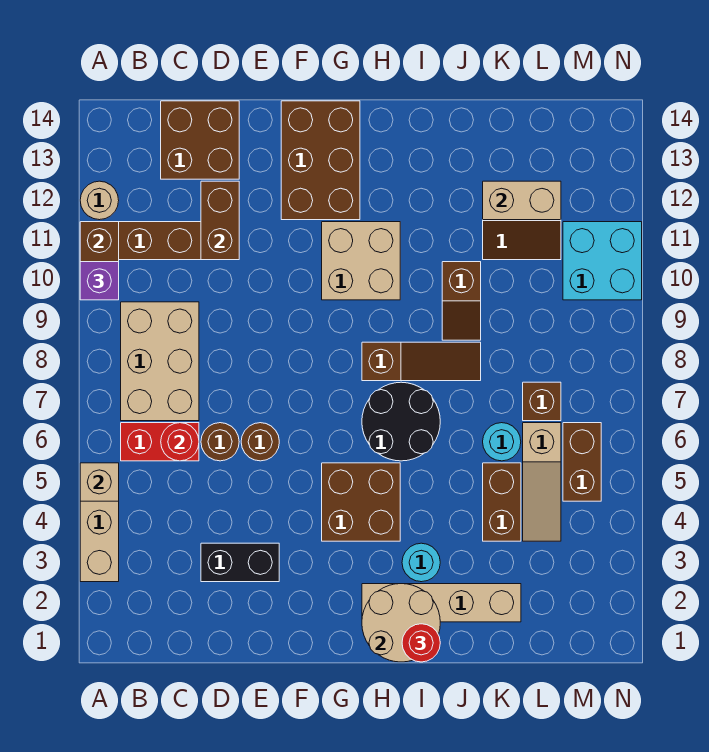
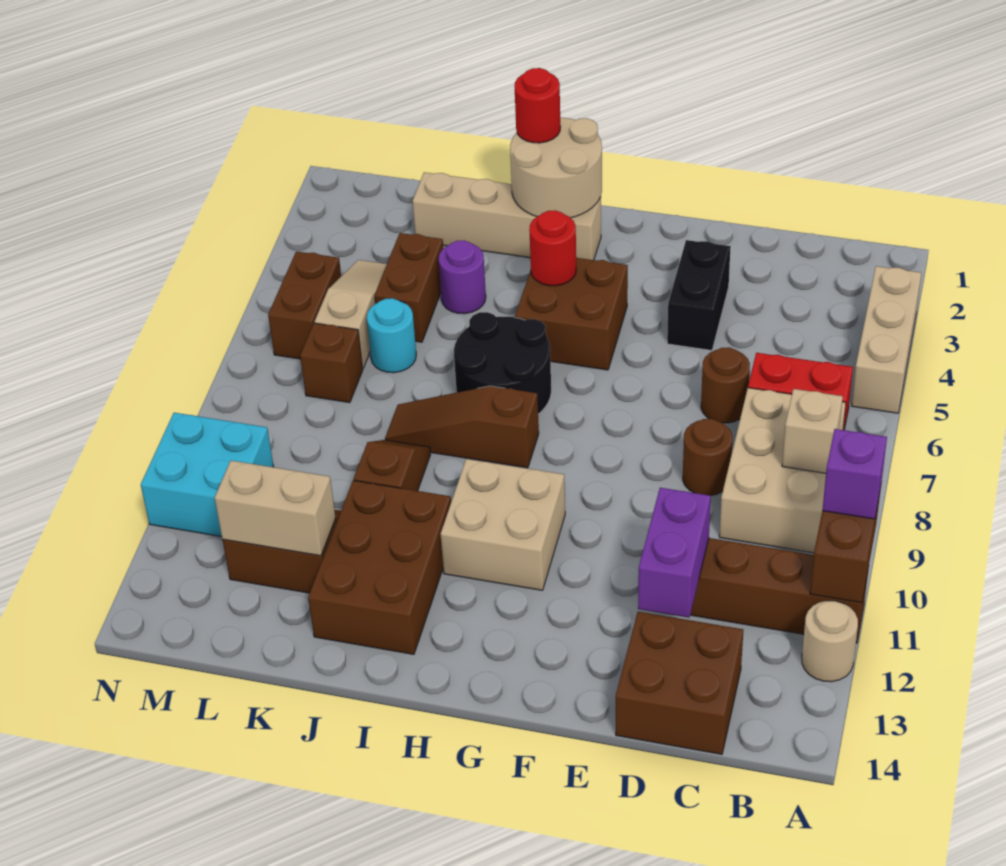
tan 1x1 brick [80,463,119,501] -> tan 1x1 brick moved to [782,389,843,473]
red 1x1 round brick [161,423,199,461] -> red 1x1 round brick moved to [529,210,576,286]
black 1x2 brick [201,543,279,582] -> black 1x2 brick turned to [667,240,731,350]
brown 1x2 brick [201,181,239,260] -> purple 1x2 brick [638,488,711,618]
brown 1x1 round brick [241,423,279,461] -> brown 1x1 round brick moved to [683,419,732,496]
brown 2x3 brick [281,101,360,220] -> brown 2x3 brick moved to [308,481,451,654]
cyan 1x1 round brick [402,543,440,582] -> none
none -> purple 1x1 round brick [439,240,486,314]

